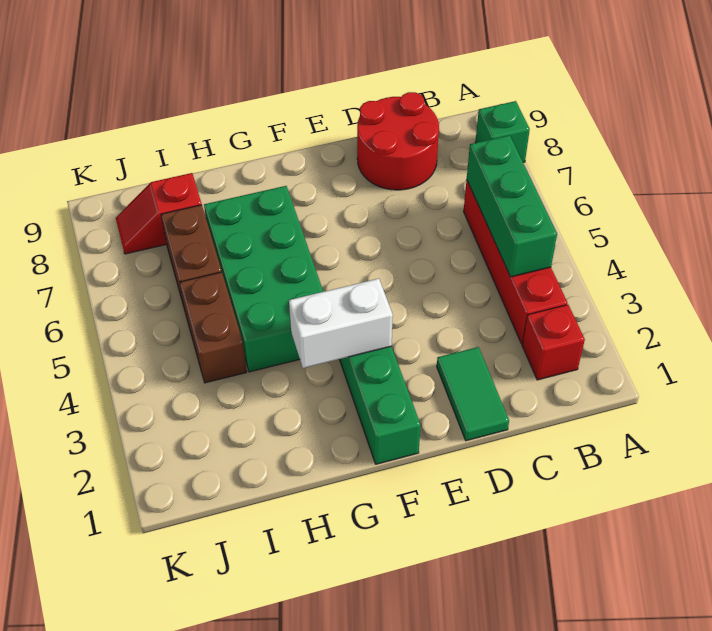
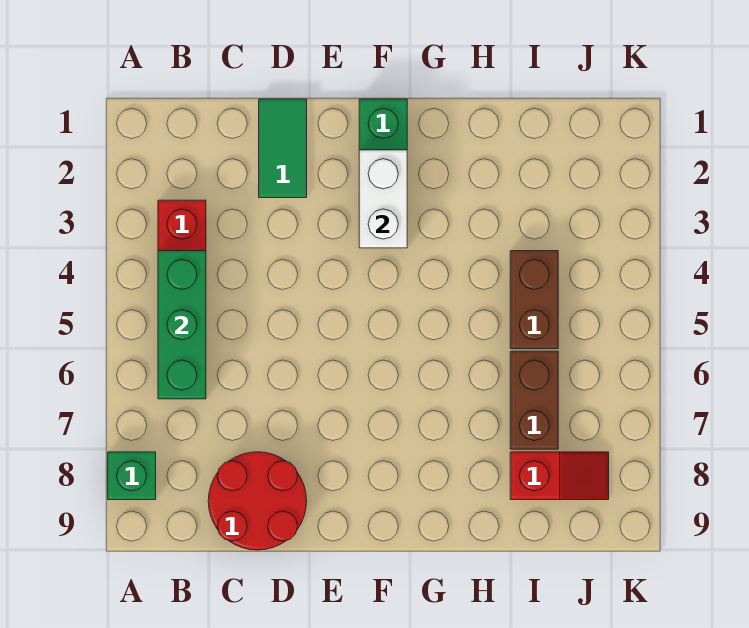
red 1x1 brick [522,305,585,380] -> none
white 1x2 brick [289,279,393,368] -> white 1x2 brick turned to [359,150,407,248]
green 2x4 brick [204,186,323,372] -> none

